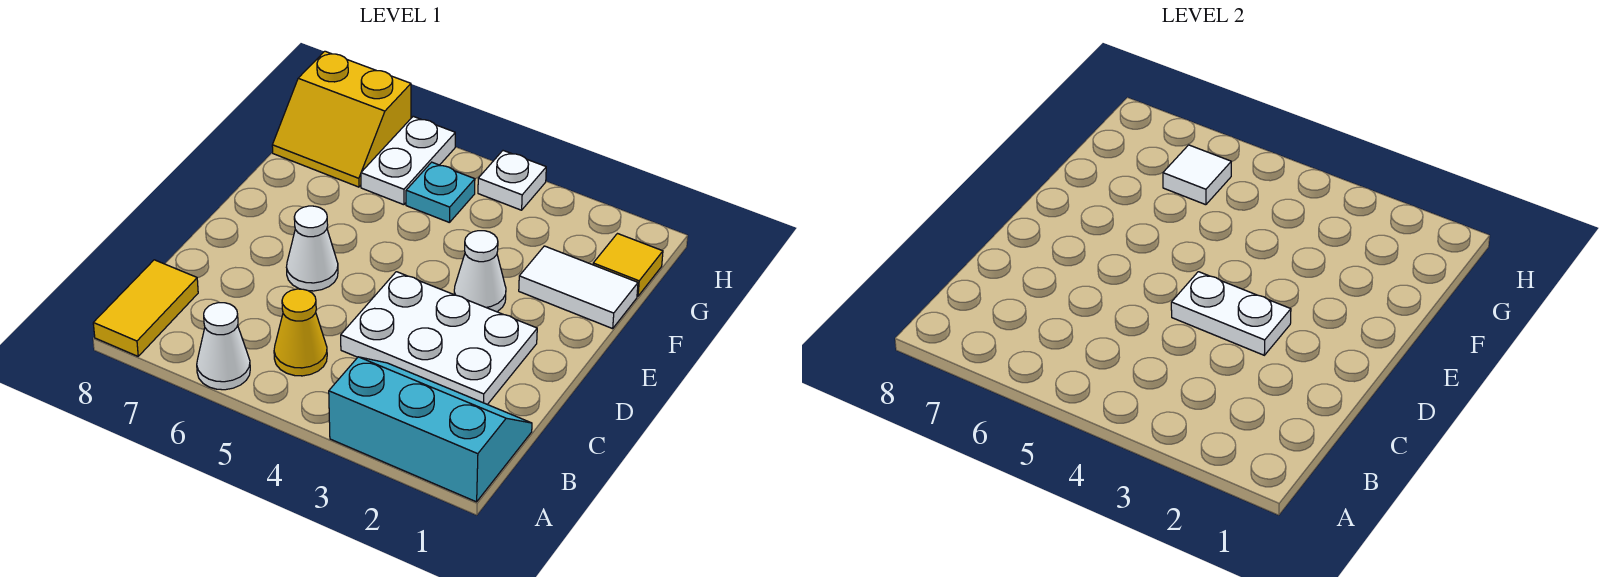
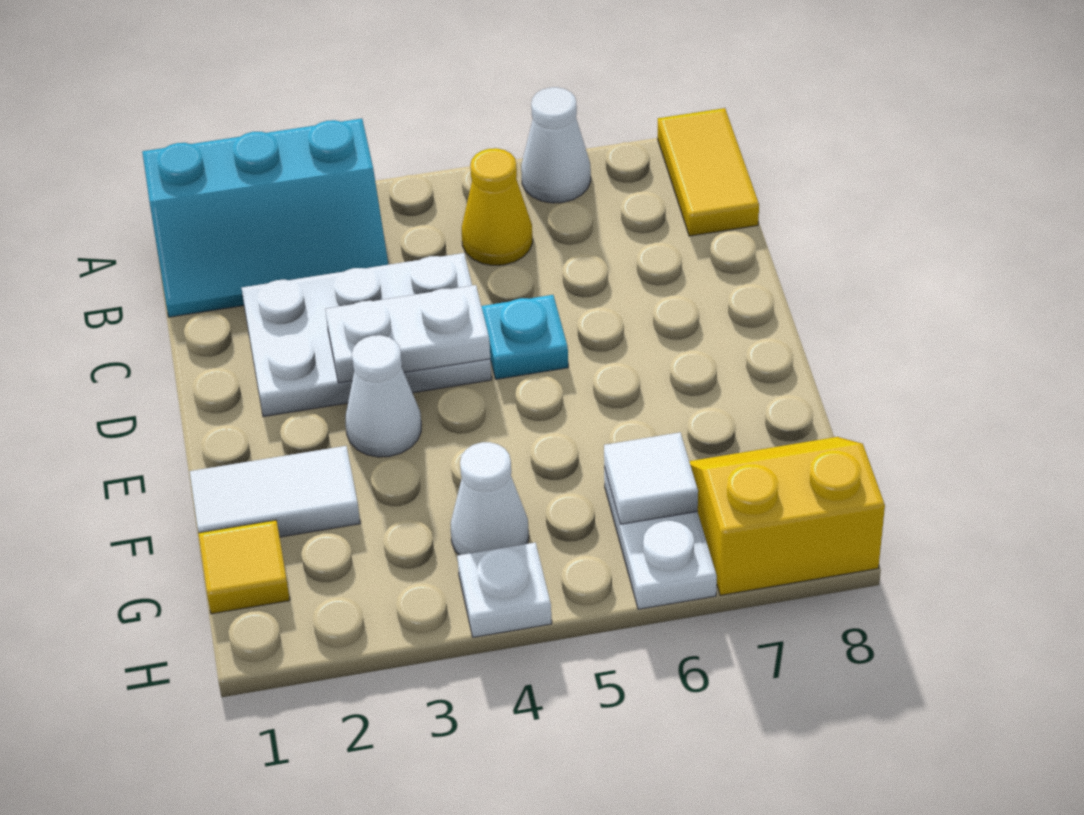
white 1x1 cone [286,206,338,291] -> white 1x1 cone moved to [451,442,529,555]
cyan 1x1 plate [406,162,475,223] -> cyan 1x1 plate moved to [481,295,568,379]

